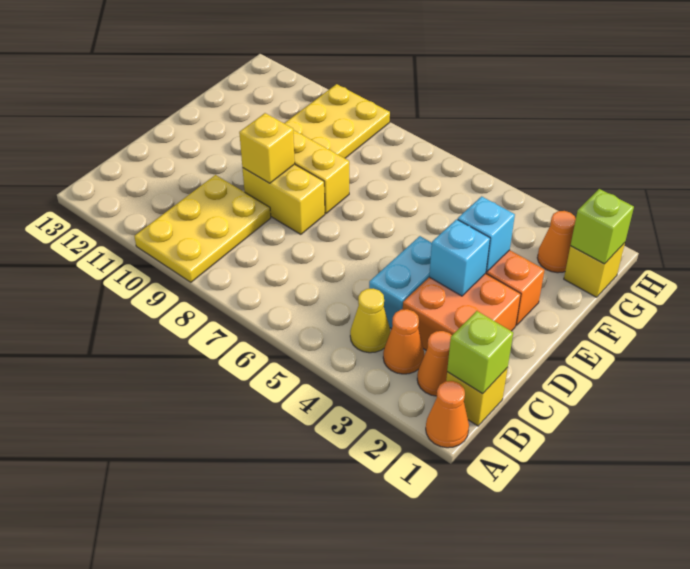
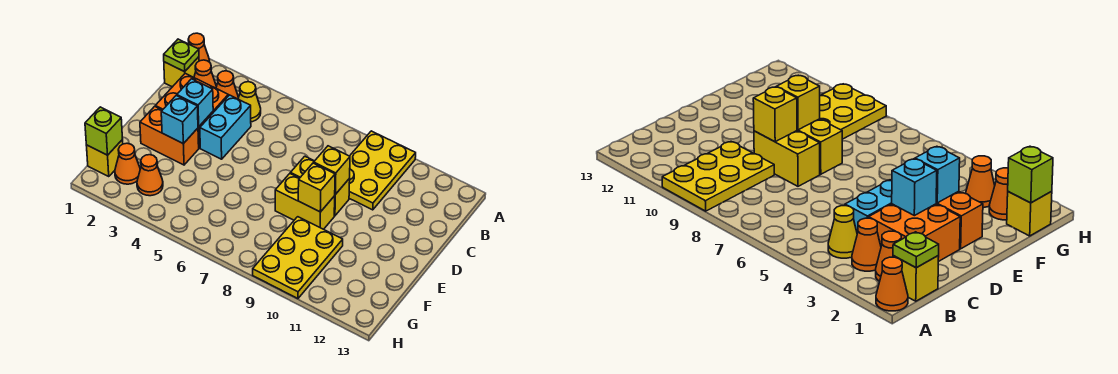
lime 1x1 brick [447,311,513,394] -> lime 1x1 plate [164,39,199,72]
none -> yellow 1x1 brick [298,163,335,212]
none -> orange 1x1 cone [137,155,163,196]

